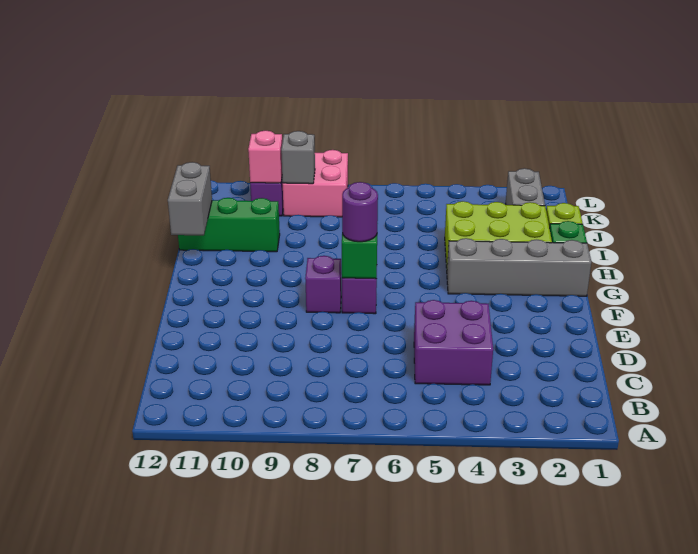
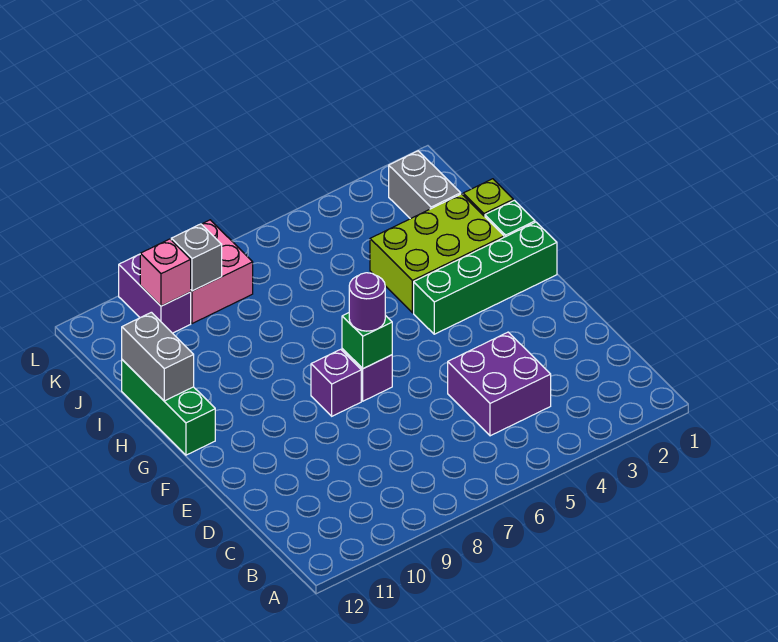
grey 1x4 brick [447,238,591,296] -> green 1x4 brick [414,222,557,334]
green 1x3 brick [178,198,280,252] -> green 1x3 brick turned to [122,360,215,455]

